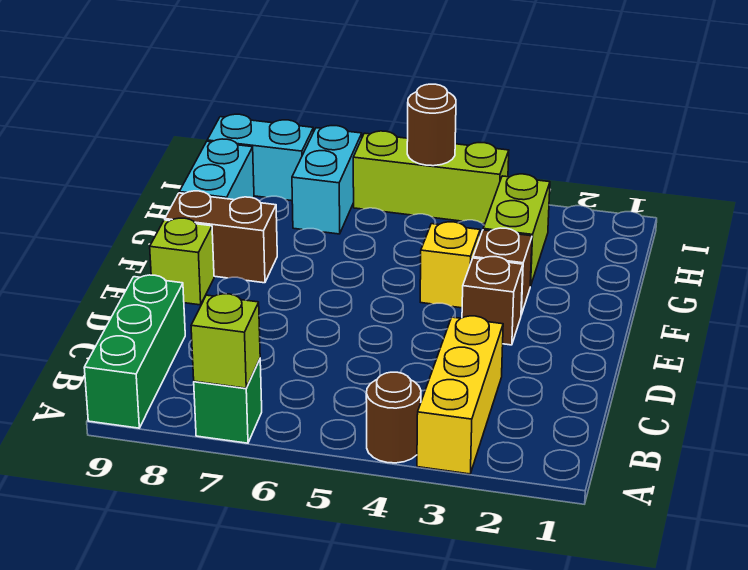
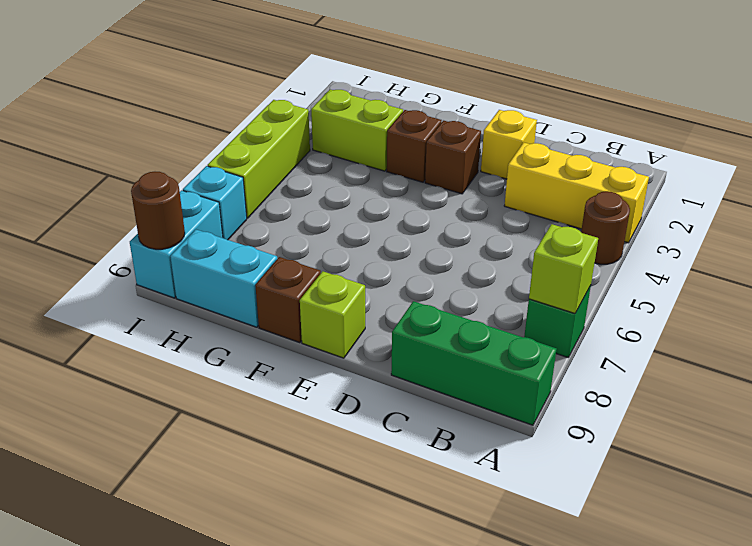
yellow 1x1 brick [420,222,480,308] -> yellow 1x1 brick moved to [481,110,537,179]
brown 1x2 brick [165,191,277,283] -> brown 1x1 brick [255,257,321,343]
cyan 1x2 brick [292,126,362,234] -> cyan 1x1 brick [183,166,247,240]
brown 1x1 round brick [407,84,456,166] -> brown 1x1 round brick moved to [131,172,185,249]

